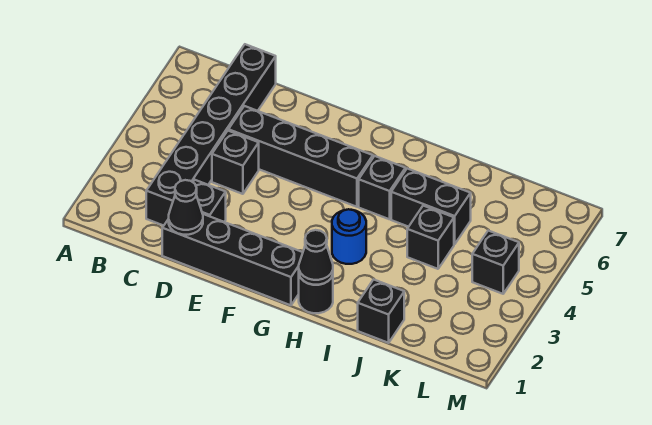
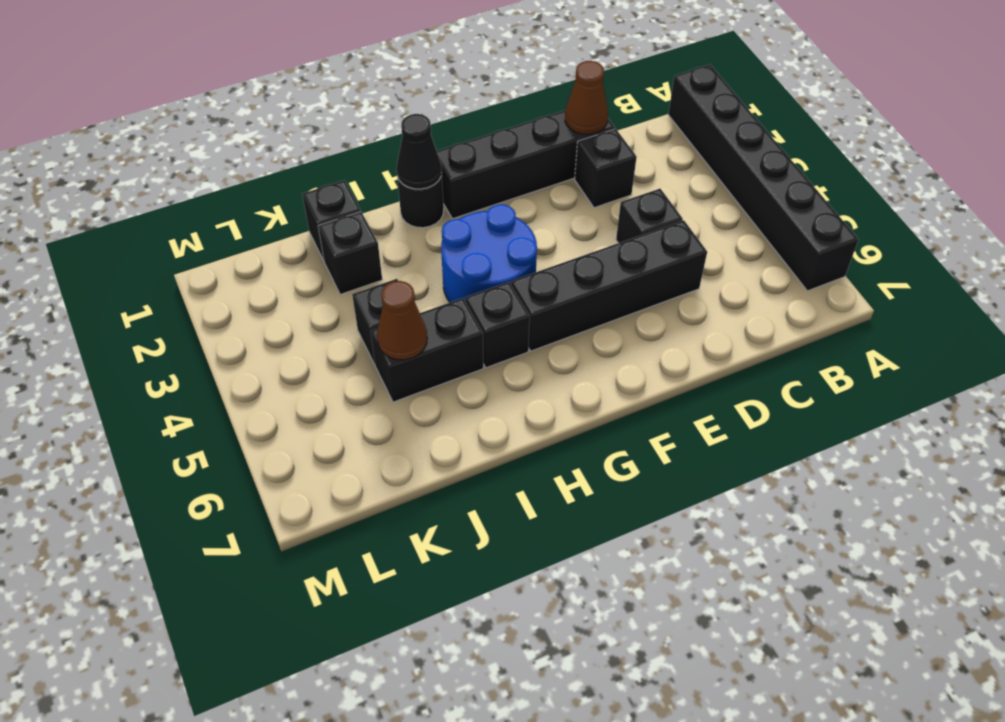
black 1x6 brick [146,44,276,226] -> black 1x6 brick moved to [668,65,859,291]
black 1x1 cone [169,180,203,235] -> brown 1x1 cone [565,61,608,135]
blue 1x1 round brick [332,209,366,264] -> blue 2x2 round brick [441,204,537,302]
none -> brown 1x1 cone [377,281,427,360]
black 1x1 brick [472,231,519,294] -> black 1x1 brick moved to [318,212,382,295]

